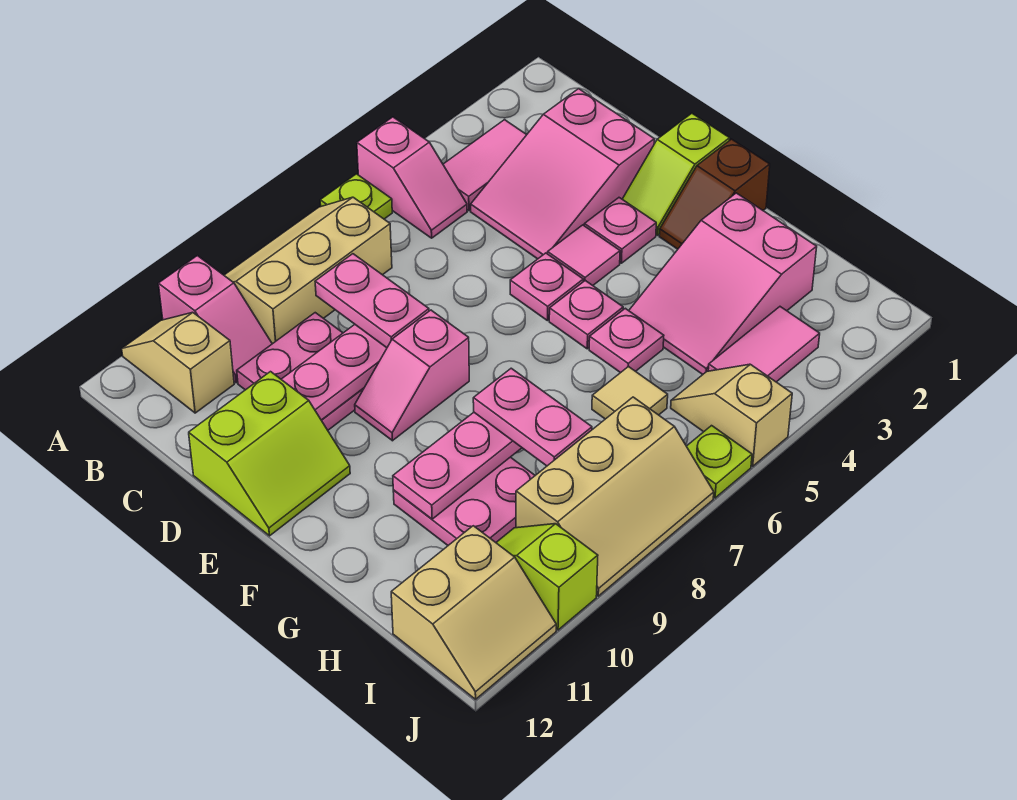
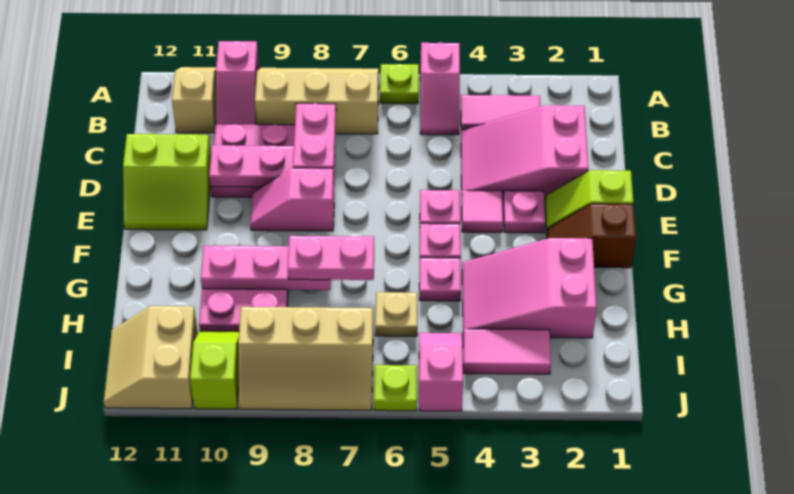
pink 1x2 plate [473,368,592,466] -> pink 1x2 plate turned to [288,236,374,280]
tan 1x1 tile [592,366,668,419] -> tan 1x1 plate [375,292,417,336]
tan 1x2 slope [671,364,792,466] -> pink 1x2 slope [419,333,463,411]
tan 2x2 slope [391,526,556,699] -> tan 2x2 slope turned to [104,306,198,409]

